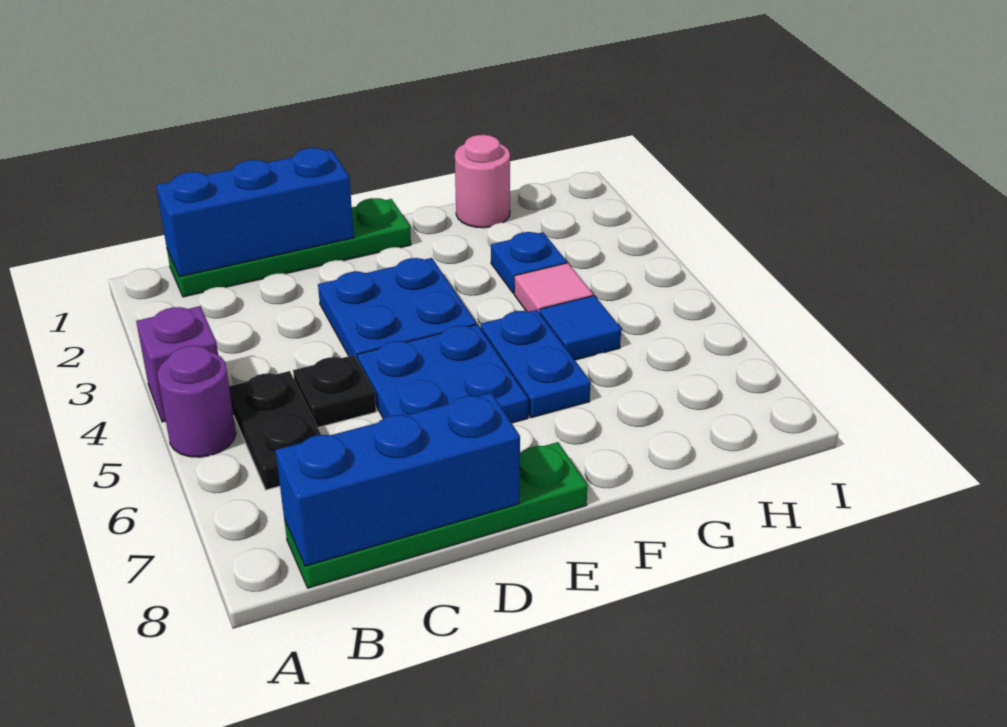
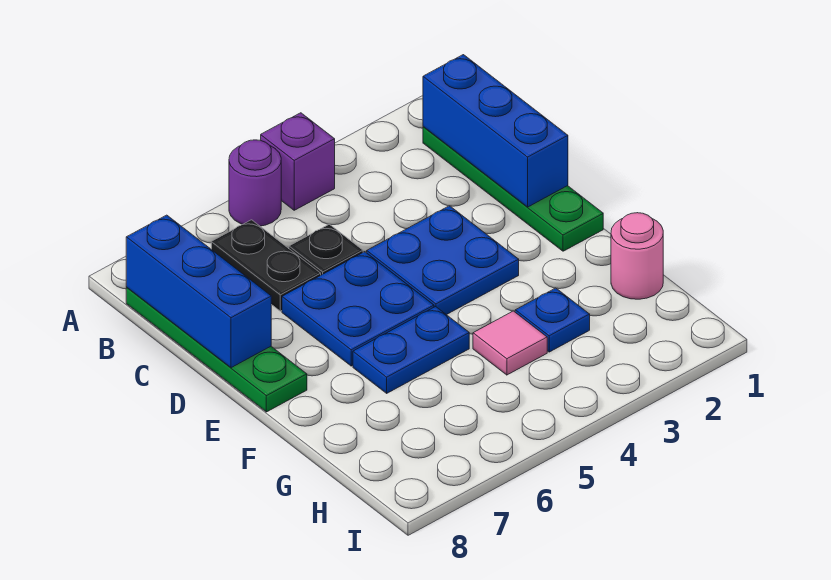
black 1x2 plate [229,371,321,490] -> black 1x2 plate turned to [211,220,321,311]
blue 1x1 tile [540,295,621,360] -> none

